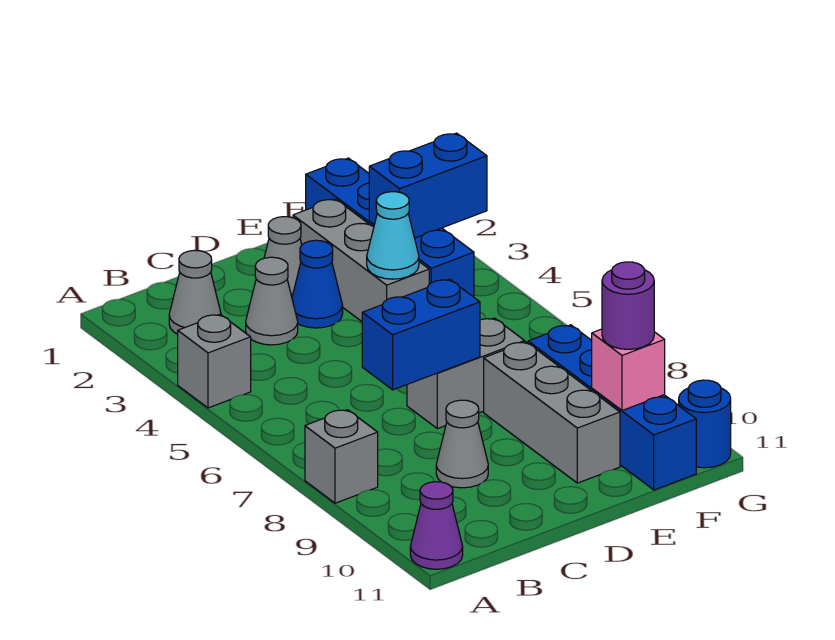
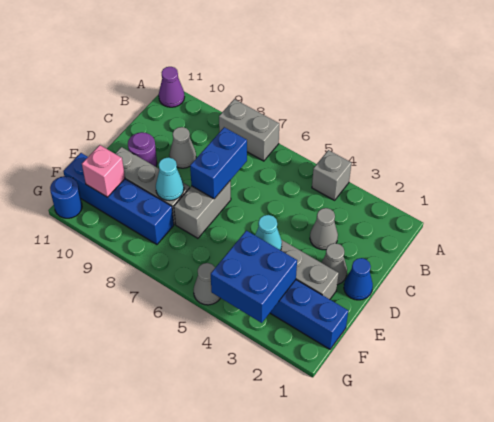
grey 1x1 brick [305,410,378,503] -> grey 1x2 brick [219,99,279,161]
grey 1x1 cone [169,250,221,334] -> grey 1x1 cone moved to [193,263,220,305]
blue 1x1 cone [292,240,343,328] -> blue 1x1 cone moved to [344,258,373,300]
none -> cyan 1x1 cone [156,157,184,201]
blue 1x2 brick [369,133,487,238] -> blue 2x2 brick [211,230,297,323]
purple 1x1 round brick [602,262,654,349] -> purple 1x1 round brick moved to [128,132,157,167]

